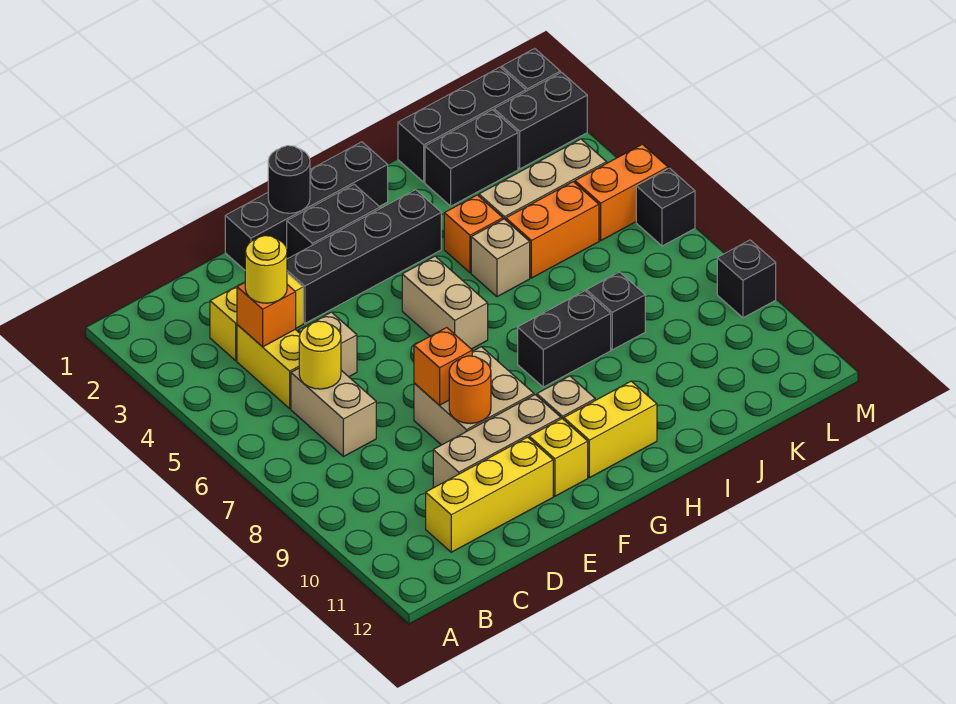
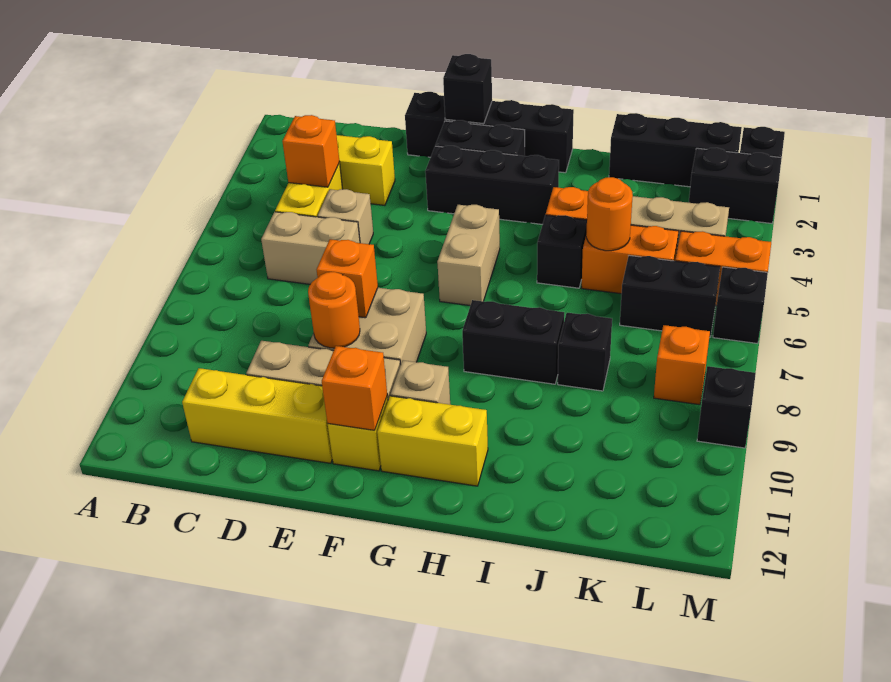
yellow 1x1 round brick [245,236,287,303] -> none
tan 1x2 brick [291,368,376,457] -> tan 1x2 brick turned to [261,212,360,284]
yellow 1x1 round brick [299,321,341,389] -> none
black 1x4 brick [287,190,441,323] -> black 1x3 brick [425,146,559,224]
black 1x1 round brick [268,146,310,213] -> black 1x1 brick [443,54,492,124]
none -> orange 1x1 brick [322,346,387,430]
tan 1x1 brick [471,219,530,297] -> black 1x1 brick [537,215,587,288]
black 1x2 brick [425,110,518,206] -> black 1x2 brick moved to [620,255,720,337]
none -> orange 1x1 round brick [586,177,633,251]
none -> orange 1x1 brick [654,325,710,405]

